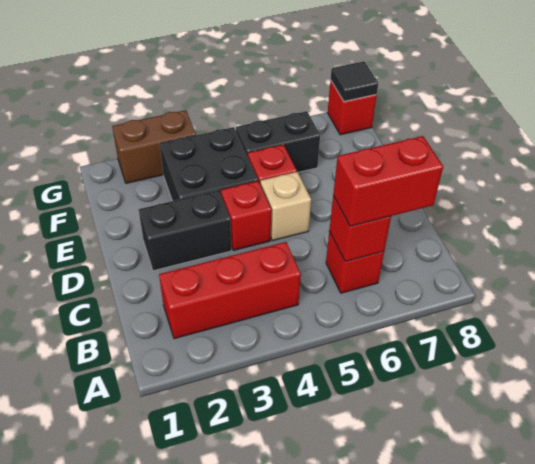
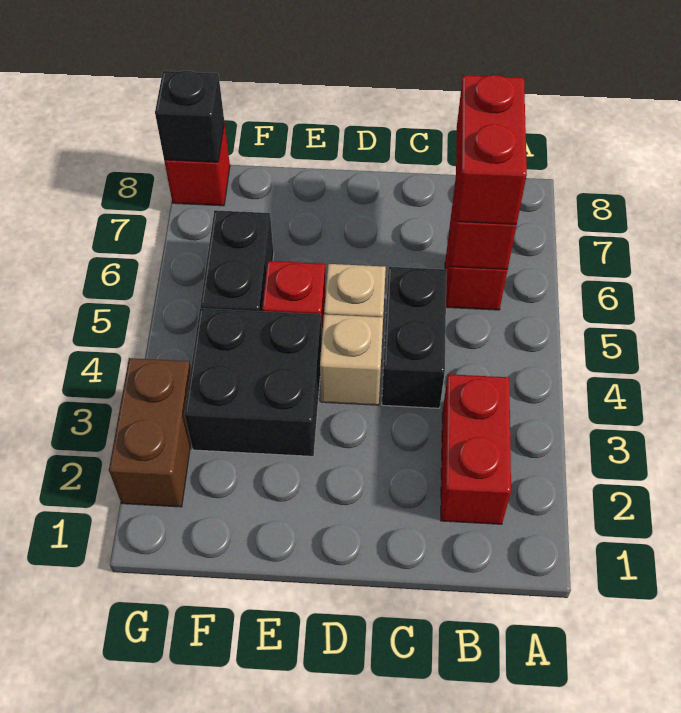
red 1x3 brick [159,242,301,339] -> red 1x2 brick [441,374,511,524]
black 1x2 brick [139,190,231,271] -> black 1x2 brick moved to [382,267,447,408]
red 1x1 brick [221,181,271,250] -> tan 1x1 brick [320,314,383,405]
black 1x1 tile [331,61,378,101] -> black 1x1 brick [155,71,224,162]

